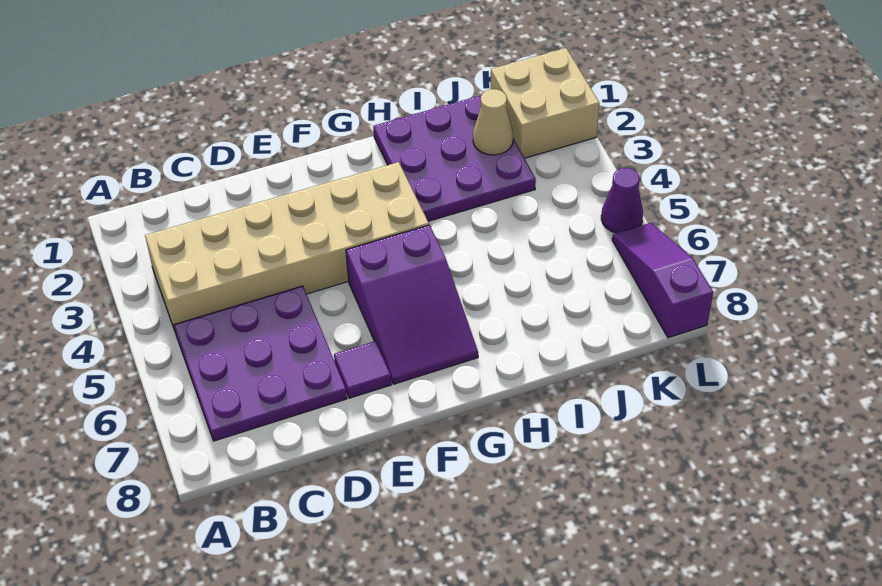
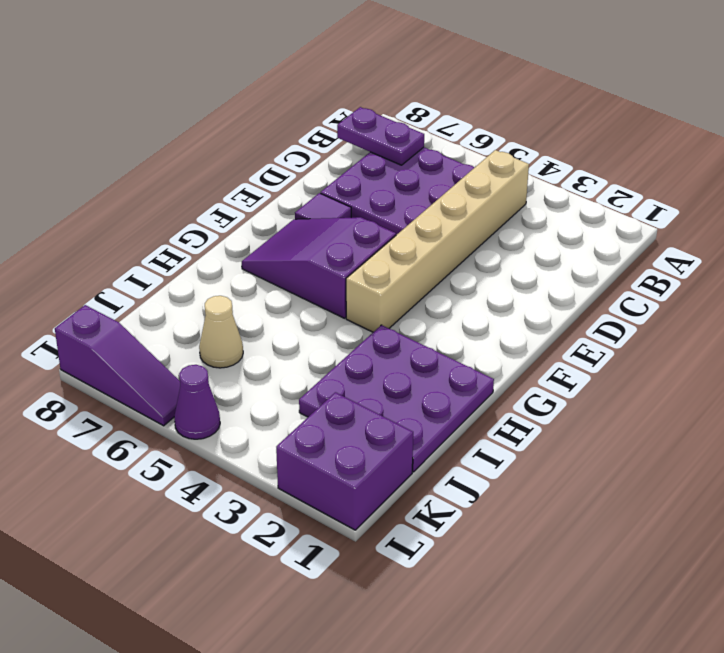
tan 2x6 brick [145,162,429,331] -> tan 1x6 brick [346,150,529,332]
none -> purple 1x2 plate [337,107,424,165]
tan 1x1 cone [473,89,513,155] -> tan 1x1 cone moved to [199,296,243,368]
tan 2x2 brick [491,48,599,158] -> purple 2x2 brick [276,392,413,530]

